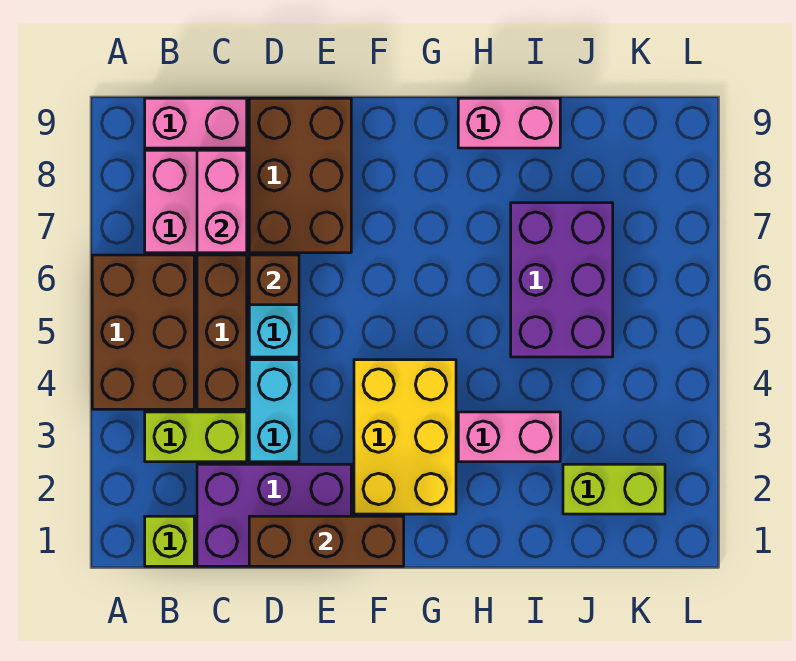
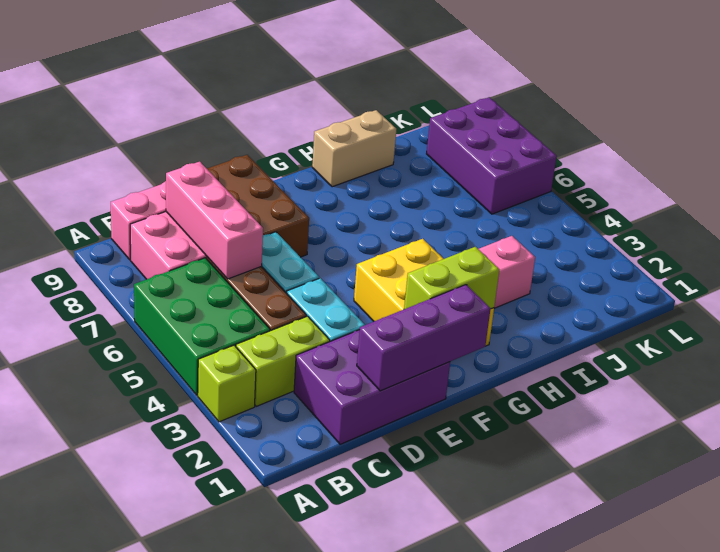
brown 2x3 brick [92,255,194,409] -> green 2x3 brick [134,258,270,395]
lime 1x1 brick [145,516,194,566] -> lime 1x1 brick moved to [198,345,256,422]
pink 1x2 brick [197,150,247,253] -> pink 1x3 brick [166,162,263,279]
brown 1x3 brick [249,516,404,566] -> purple 1x3 brick [357,285,491,391]
brown 1x1 brick [249,255,299,305] -> none
pink 1x2 brick [458,98,560,148] -> tan 1x2 brick [312,110,396,187]
purple 2x3 brick [511,203,613,357] -> purple 2x3 brick moved to [427,97,557,214]
lime 1x2 brick [563,464,665,514] -> lime 1x2 brick moved to [404,247,499,309]

